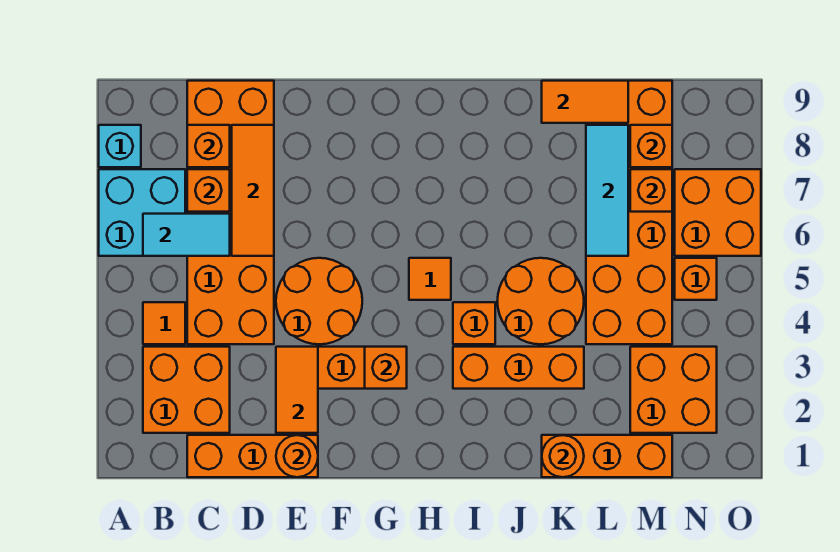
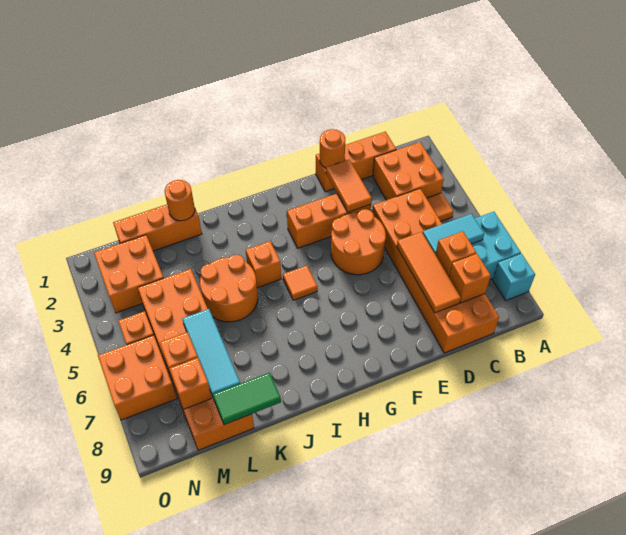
orange 1x1 brick [365,347,407,389] -> none
orange 1x3 brick [453,347,584,389] -> none
orange 1x2 tile [542,81,628,123] -> green 1x2 tile [213,373,281,425]

